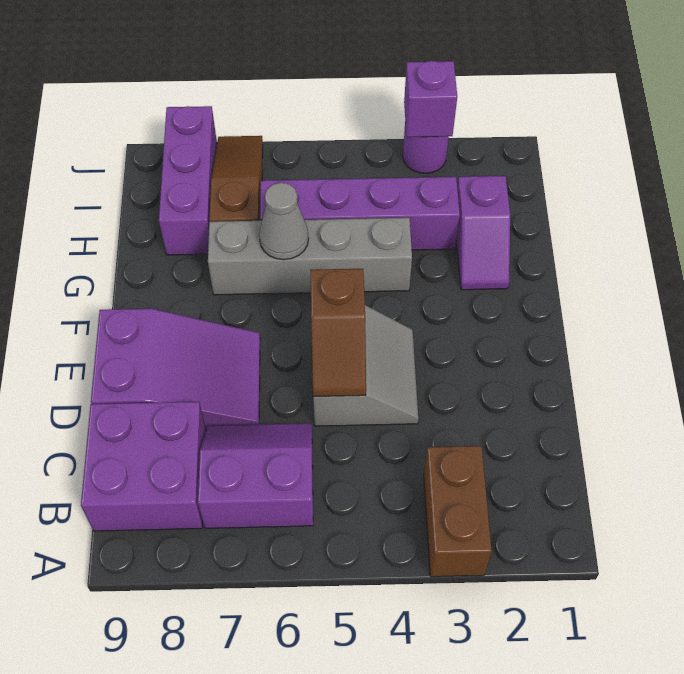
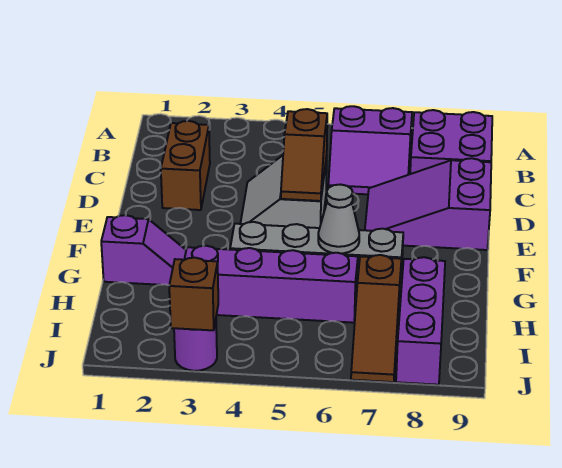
brown 1x2 brick [424,446,492,577] -> brown 1x2 brick moved to [161,121,210,210]
brown 1x2 slope [310,269,366,397] -> brown 1x2 slope turned to [281,109,327,201]
purple 1x2 slope [456,176,510,290] -> purple 1x2 slope turned to [101,215,186,285]
purple 1x1 brick [404,61,457,137] -> brown 1x1 brick [169,258,218,330]

